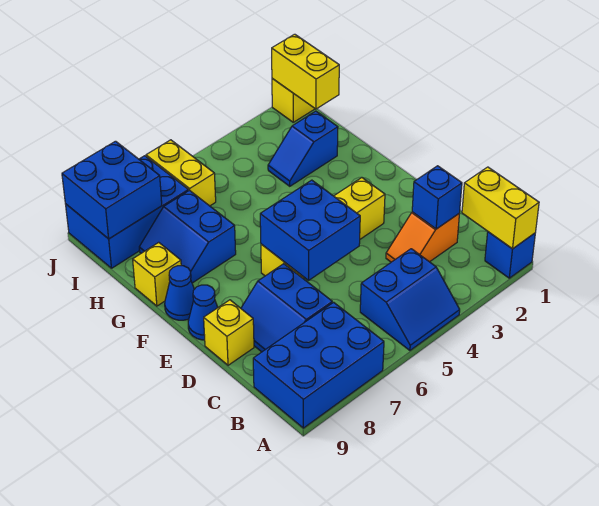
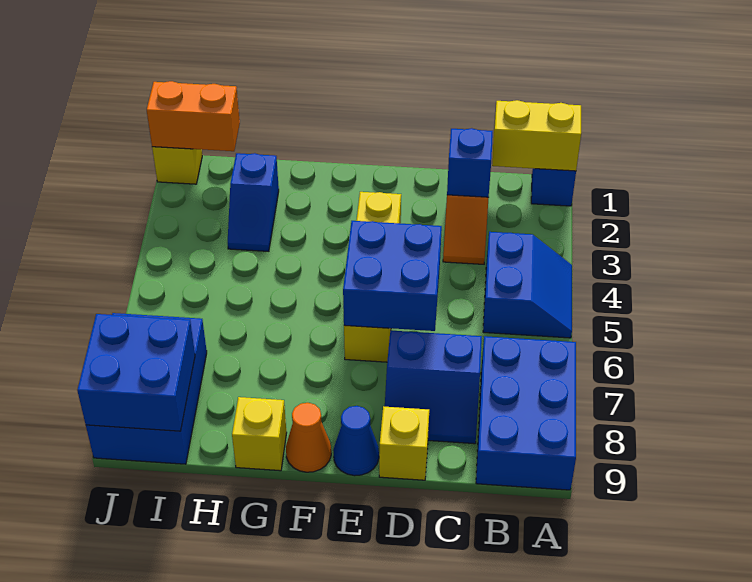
blue 1x1 cone [165,266,194,320] -> orange 1x1 cone [286,403,331,472]
blue 2x2 slope [139,190,236,283] -> none
yellow 1x2 brick [272,34,339,109] -> orange 1x2 brick [147,81,240,151]
yellow 1x2 brick [146,140,216,206] -> none

